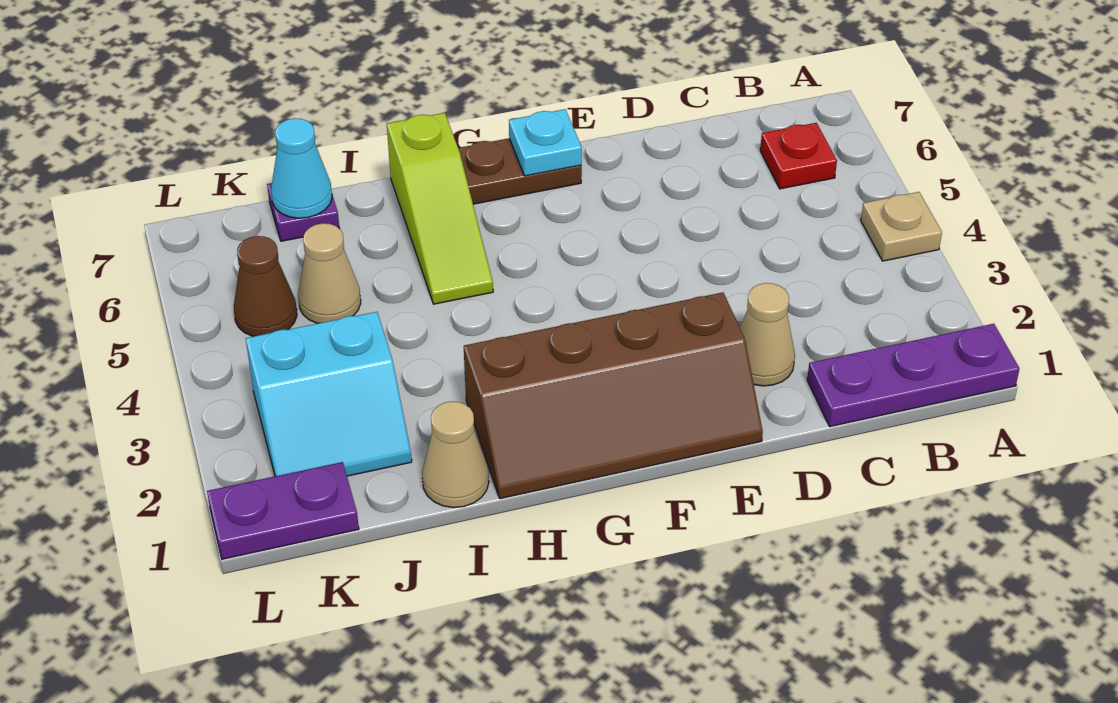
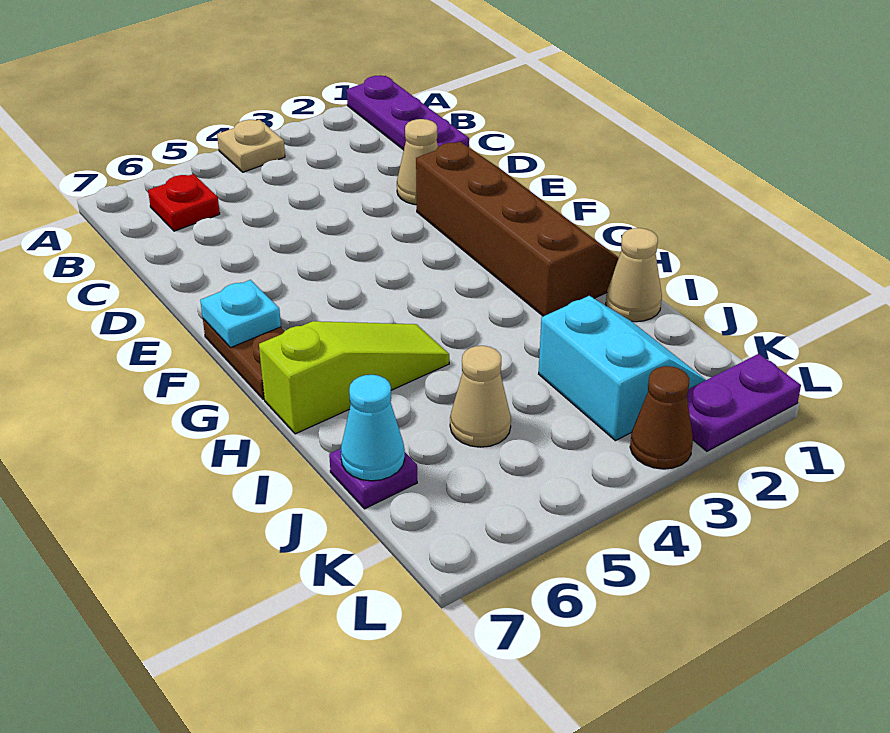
purple 1x2 plate [207,462,359,559] -> purple 1x2 plate turned to [687,354,801,451]
brown 1x1 cone [234,236,297,336] -> brown 1x1 cone moved to [630,366,693,469]

